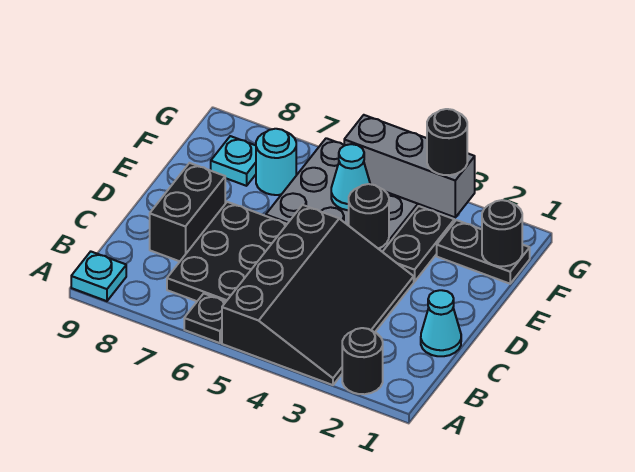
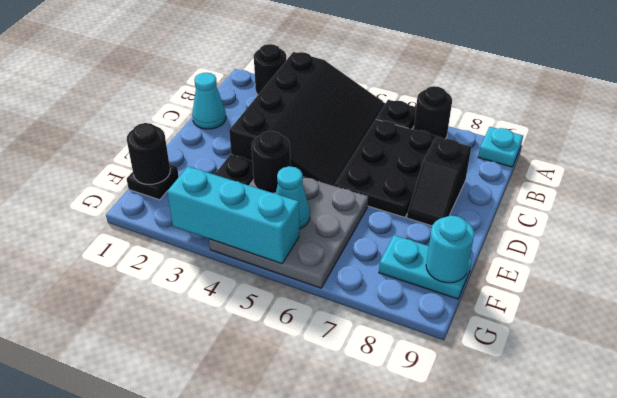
black 3x4 slope [222,205,414,385] -> black 3x4 slope turned to [229,52,385,186]
black 1x2 brick [150,163,225,261] -> black 1x2 slope [407,137,471,226]
black 1x2 plate [437,220,530,284] -> black 1x1 plate [127,164,179,200]
cyan 1x1 round brick [256,129,296,195] -> cyan 1x1 round brick moved to [426,216,474,283]
cyan 1x1 plate [211,136,256,186] -> cyan 1x2 plate [379,235,472,299]
grey 1x3 brick [344,115,475,217] -> cyan 1x3 brick [167,166,299,264]
black 1x1 round brick [427,109,467,175] -> black 1x1 round brick moved to [414,86,452,139]

